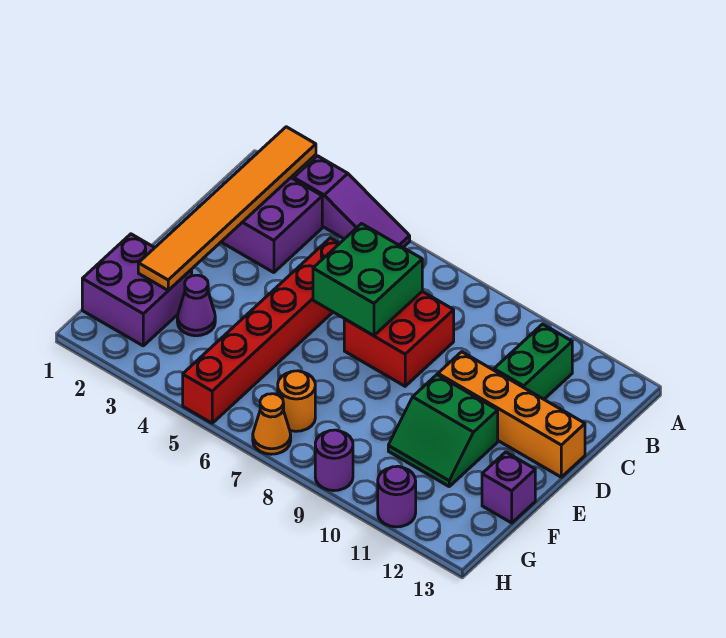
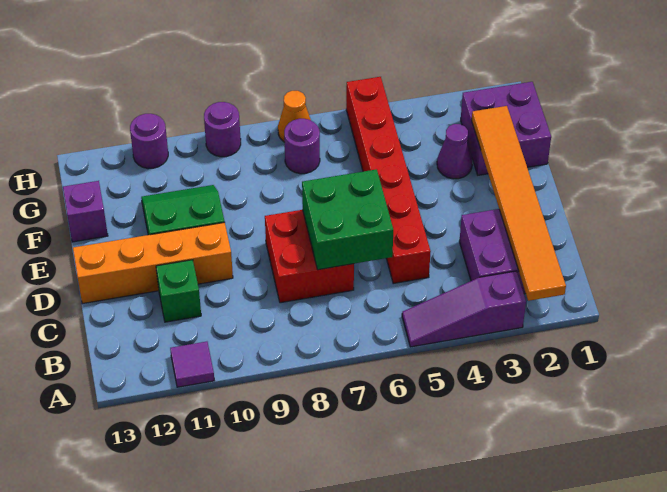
none -> purple 1x1 tile [170,342,214,387]
green 1x2 brick [494,324,572,399] -> green 1x1 brick [156,260,201,322]
orange 1x1 round brick [278,371,315,431] -> purple 1x1 round brick [284,119,320,174]

